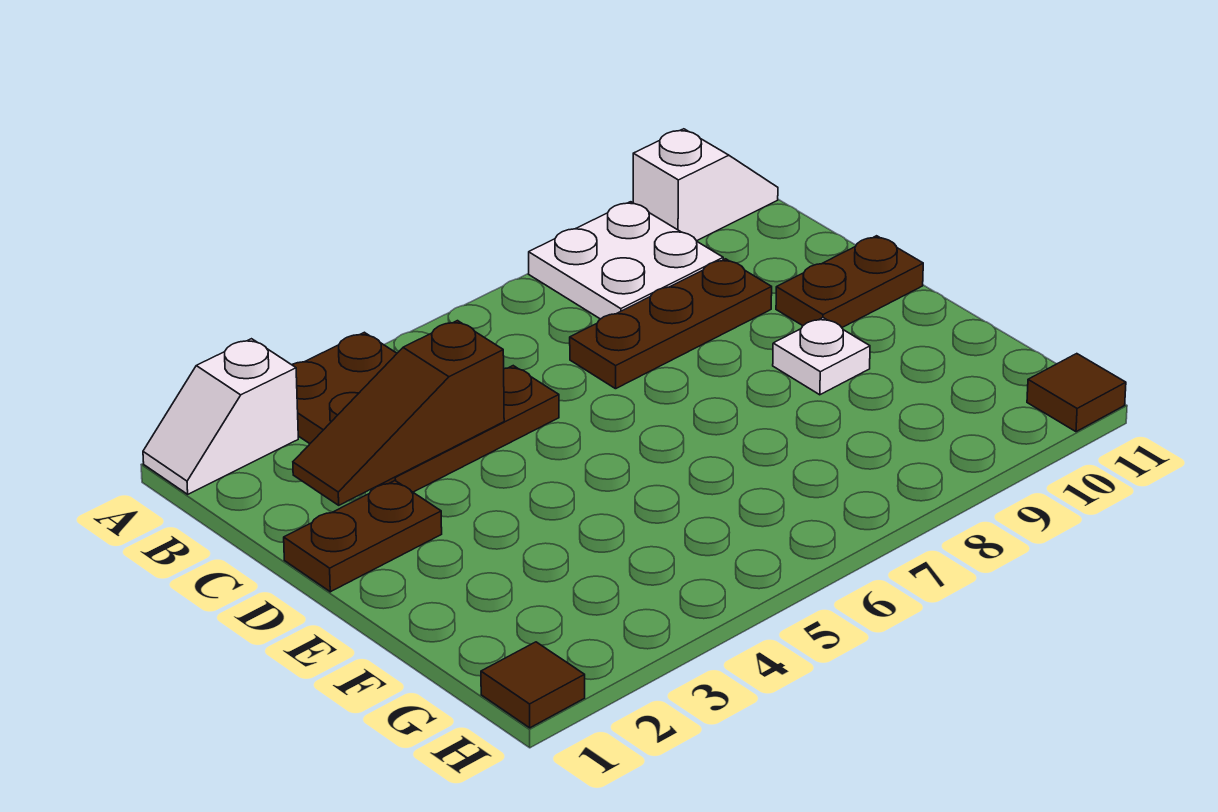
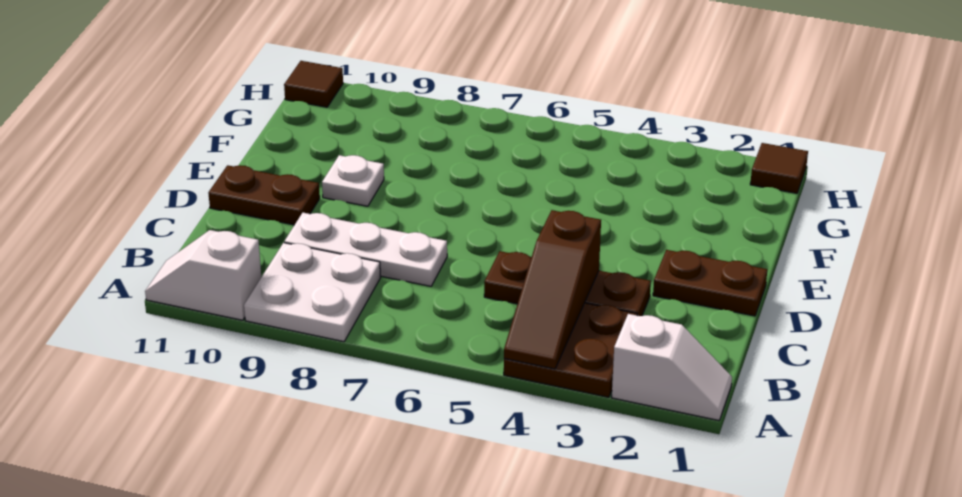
brown 1x3 slope [293,321,504,505] -> brown 1x3 slope turned to [504,210,601,369]
brown 1x3 plate [570,259,772,389] -> white 1x3 plate [284,213,447,286]

